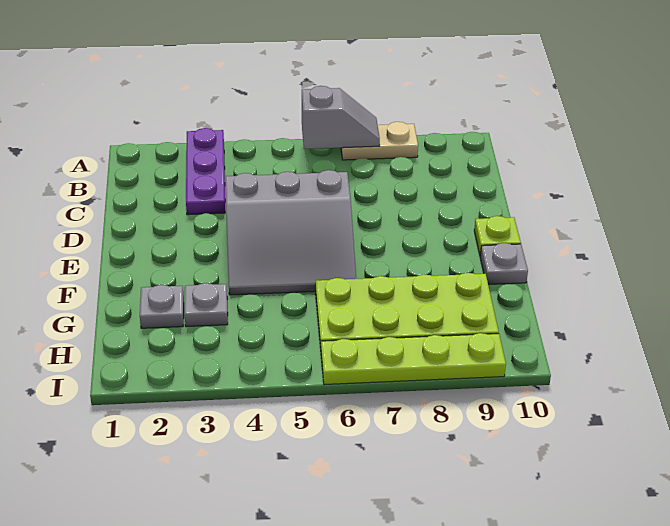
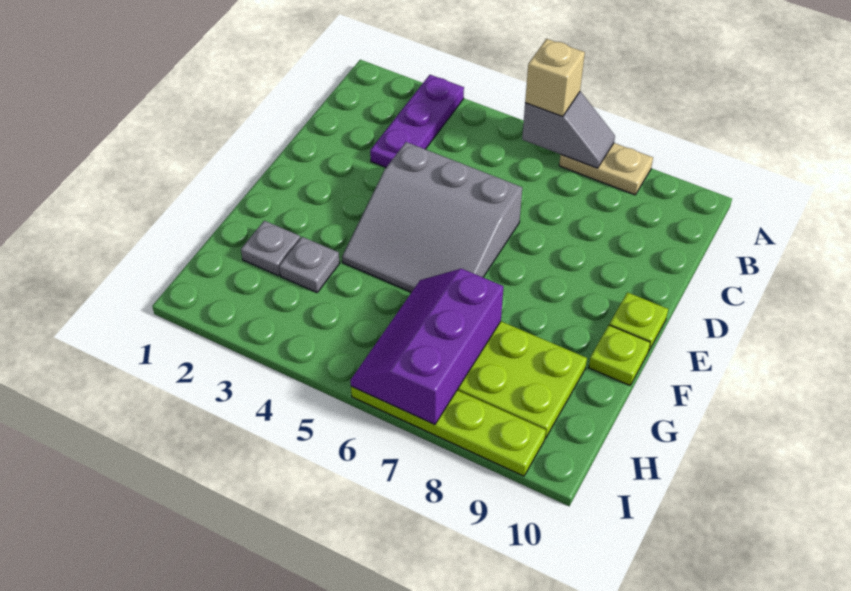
none -> tan 1x1 brick [525,39,585,116]
grey 1x1 plate [480,243,528,285] -> lime 1x1 plate [589,325,650,385]
none -> purple 2x3 slope [350,269,503,425]

